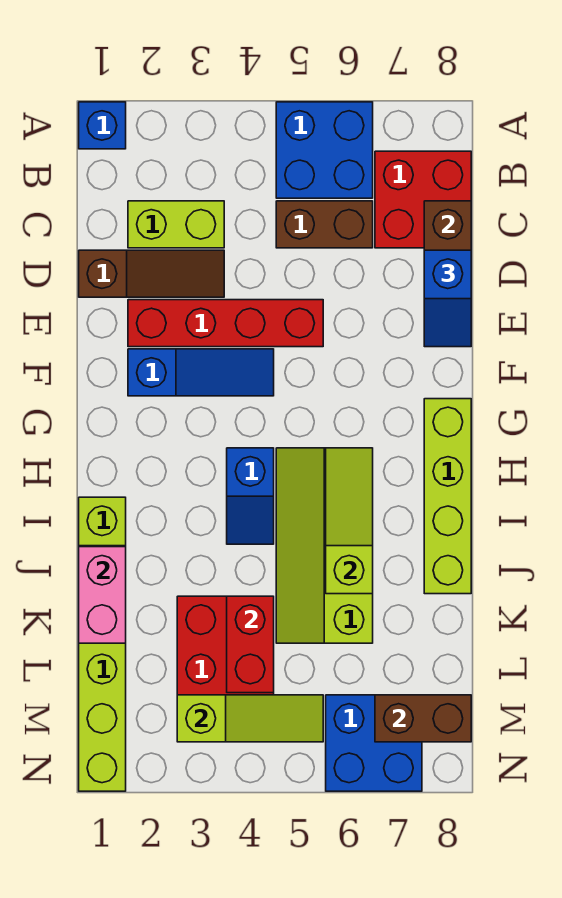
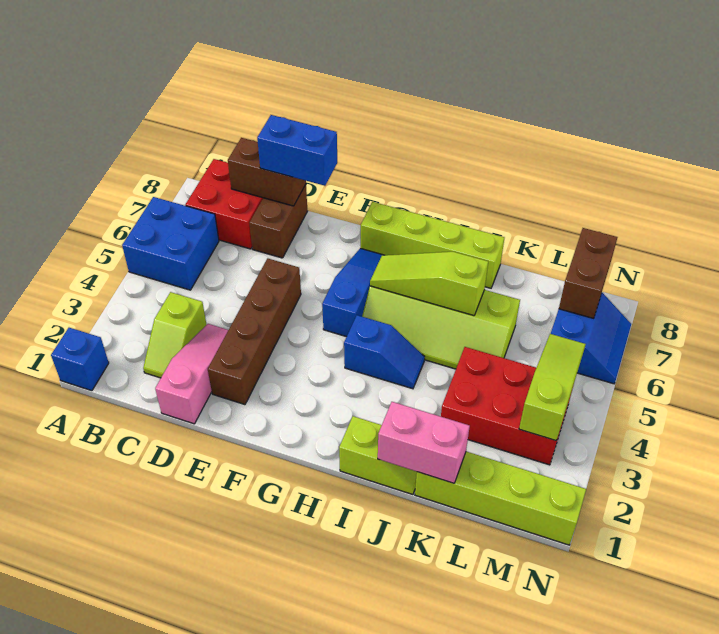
lime 1x2 brick [128,201,224,248] -> lime 1x2 slope [143,292,207,378]
brown 1x2 brick [276,201,373,248] -> brown 1x2 brick moved to [249,184,307,258]
brown 1x3 slope [79,250,224,297] -> pink 1x3 slope [155,324,228,424]
blue 1x2 slope [424,250,471,347] -> blue 1x2 brick [257,115,337,186]
red 1x4 brick [128,300,323,347] -> brown 1x4 brick [208,258,301,405]
blue 1x3 slope [128,349,274,396] -> blue 1x3 slope moved to [322,248,382,337]
red 1x2 brick [227,596,274,693] -> none
blue 2x2 brick [326,695,422,791] -> blue 2x2 slope [551,293,631,384]

